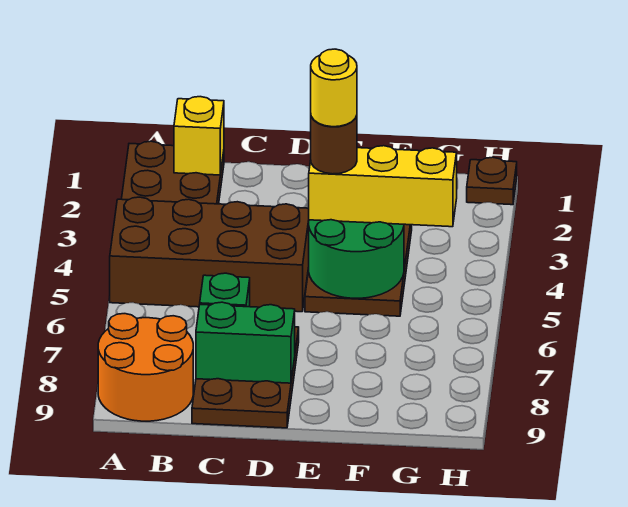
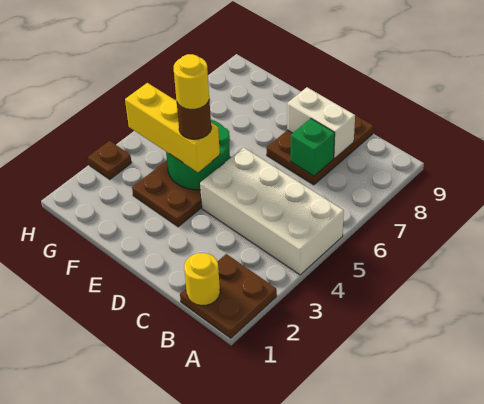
brown 2x4 brick [110,197,309,312] -> white 2x4 brick [200,148,344,275]
orange 2x2 round brick [98,314,193,421] -> none
yellow 1x1 brick [174,97,224,175] -> yellow 1x1 round brick [184,253,220,306]
green 1x2 brick [196,302,295,383] -> white 1x2 brick [287,87,355,158]
brown 1x1 plate [467,157,517,205] -> brown 1x1 plate moved to [88,141,131,179]

